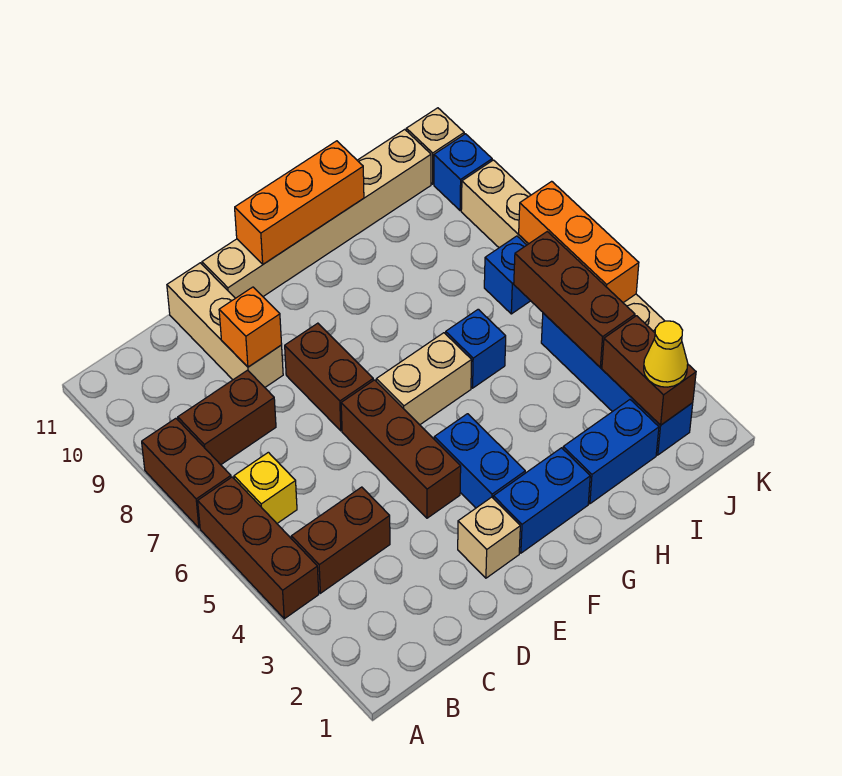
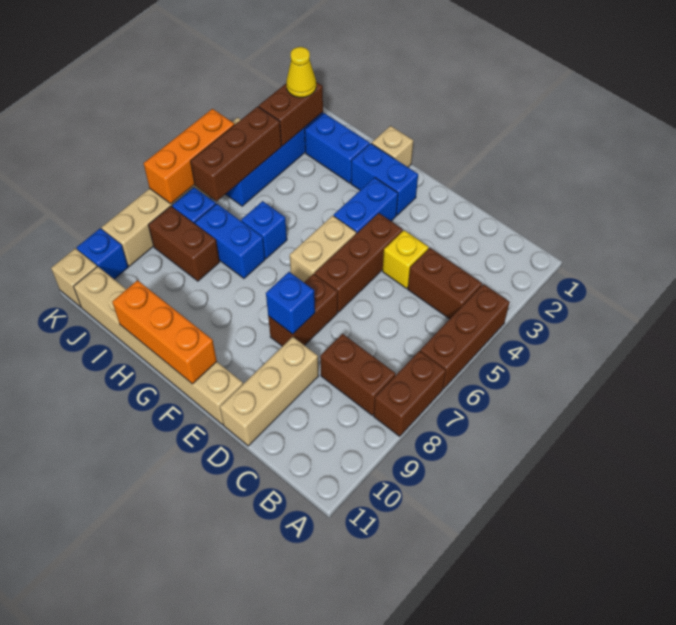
yellow 1x1 brick [234,452,297,523] -> yellow 1x1 brick moved to [383,230,429,288]
orange 1x1 brick [219,287,282,367] -> none
tan 1x1 brick [458,497,520,578] -> tan 1x1 brick moved to [372,126,413,167]
none -> blue 1x1 brick [266,272,315,334]
tan 1x2 brick [376,333,472,425] -> tan 1x2 brick turned to [290,216,356,282]
none -> blue 1x2 brick [195,204,265,278]
none -> brown 1x2 brick [148,206,220,281]

